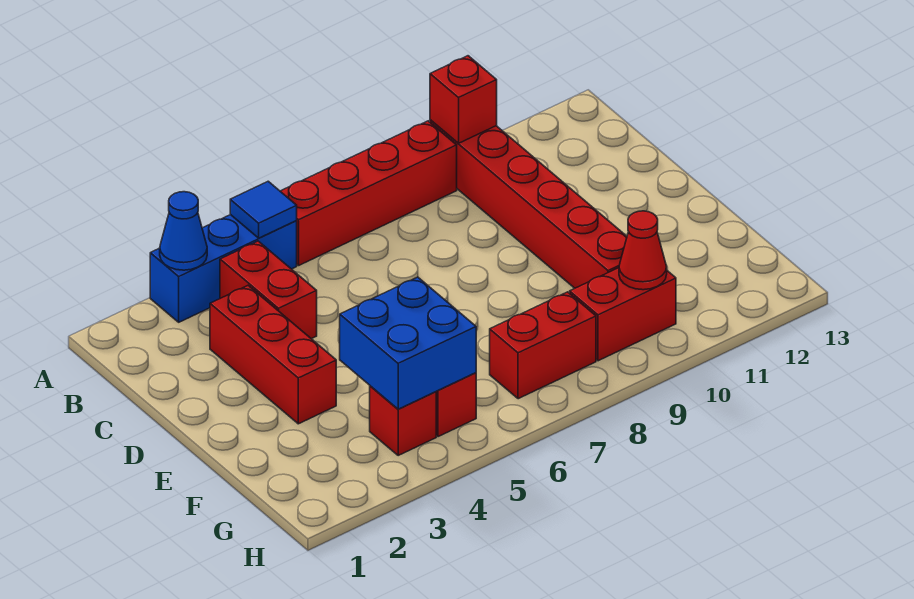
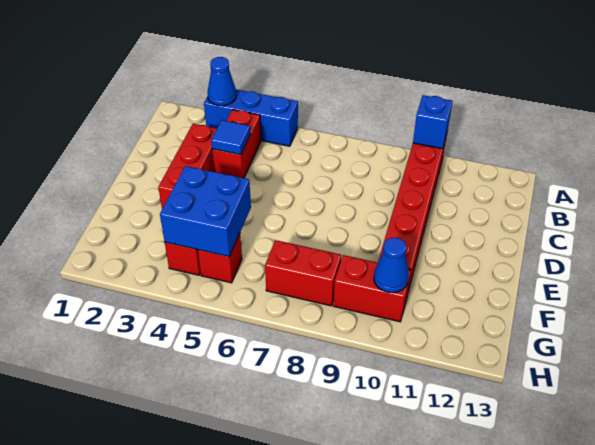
blue 1x1 tile [230,181,297,238] -> blue 1x1 tile moved to [211,120,250,155]
red 1x4 brick [280,121,457,265] -> none
red 1x1 brick [430,56,497,143] -> blue 1x1 brick [413,95,452,149]
red 1x1 cone [619,211,667,290] -> blue 1x1 cone [374,238,409,293]

